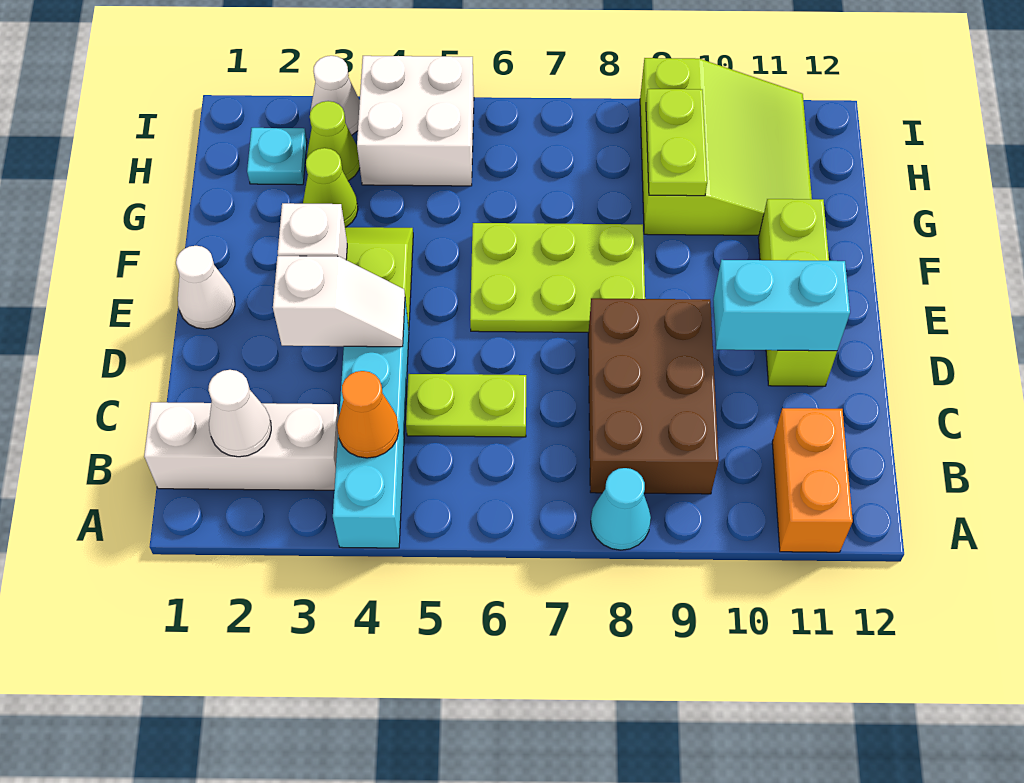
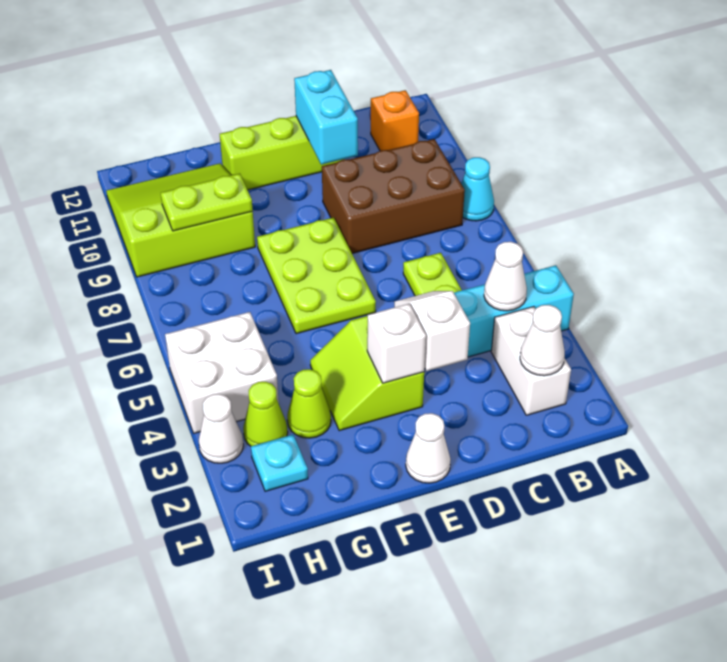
orange 1x2 brick [772,408,853,552] -> orange 1x1 brick [371,90,419,151]
white 1x3 brick [144,402,339,490] -> white 1x2 brick [491,307,571,415]
orange 1x1 cone [337,371,399,458] -> white 1x1 cone [484,242,527,311]

